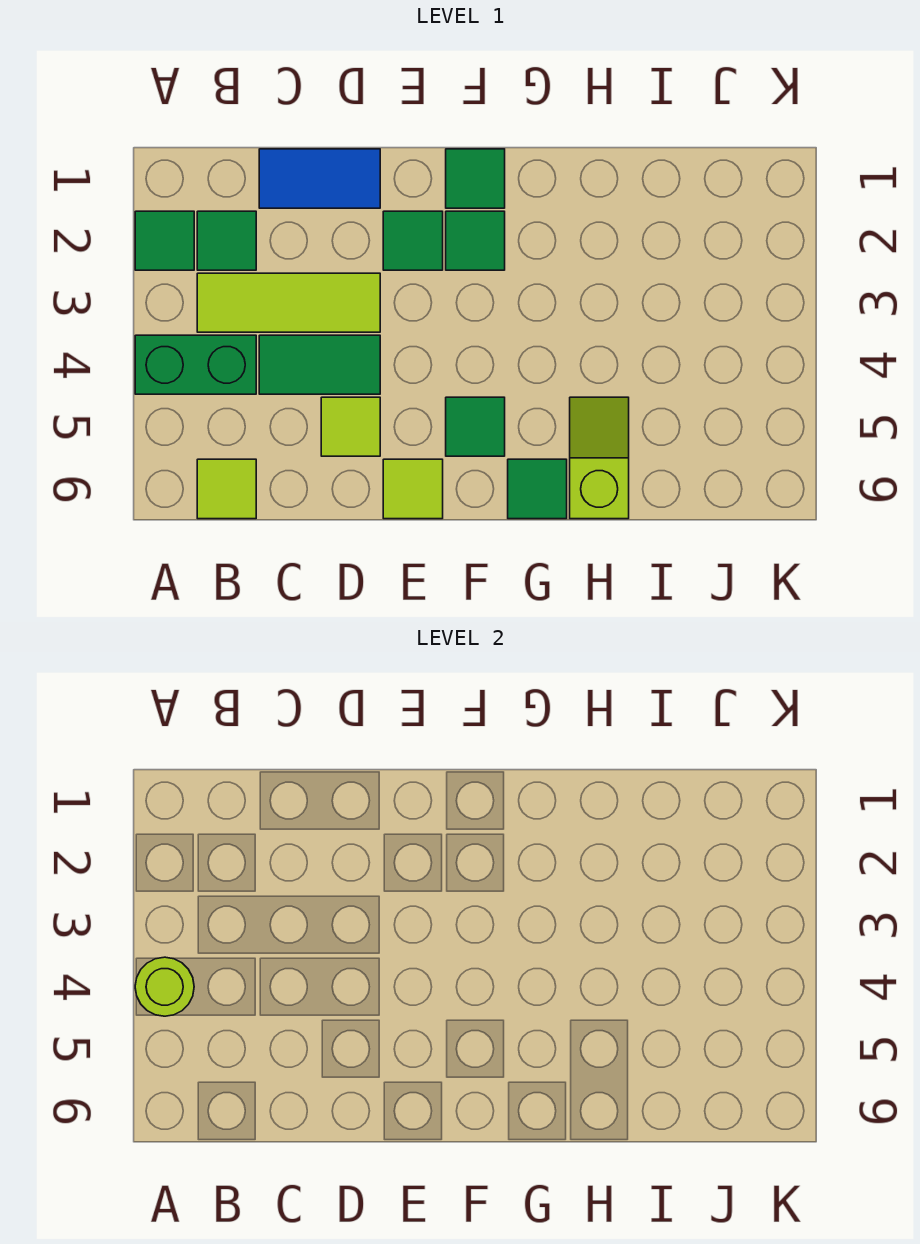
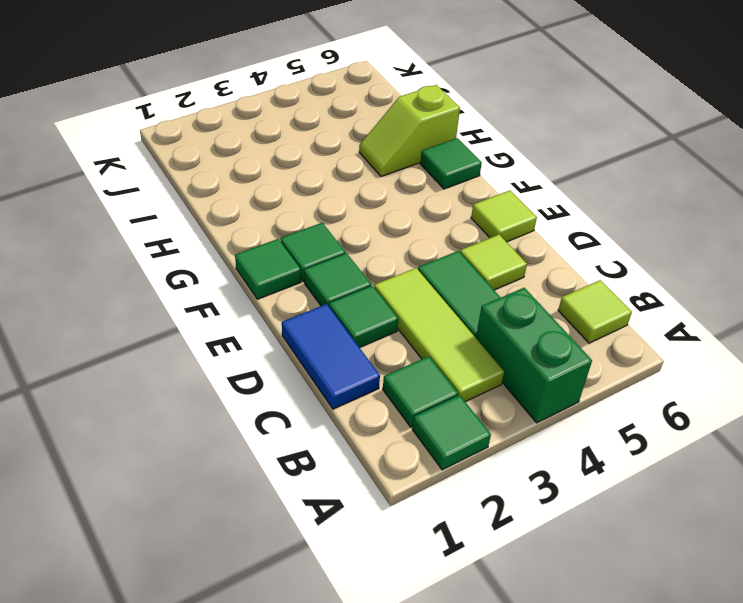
lime 1x1 round brick [135,957,194,1016] -> none
green 1x1 tile [446,397,505,456] -> green 1x1 tile moved to [329,286,398,348]

